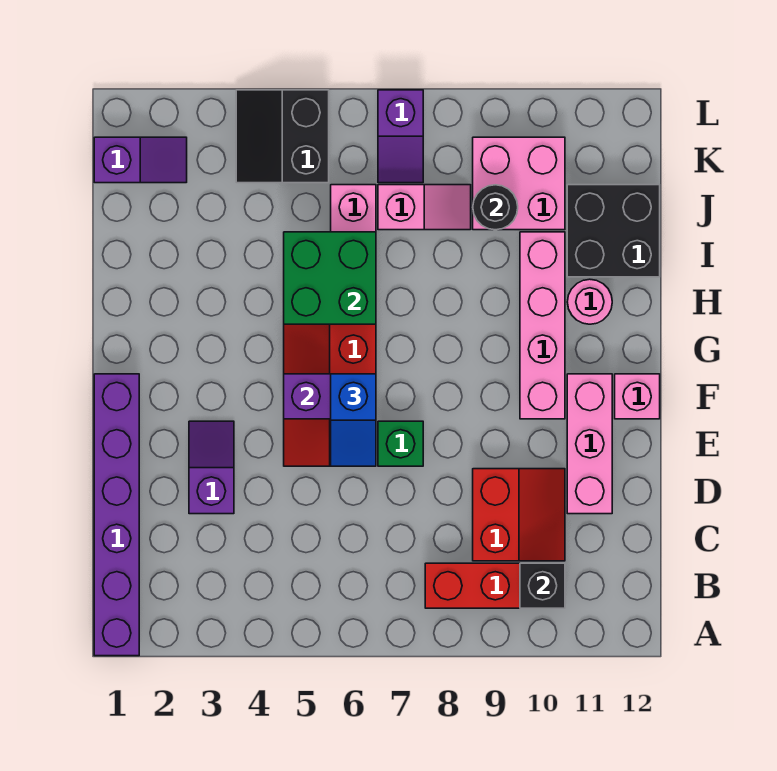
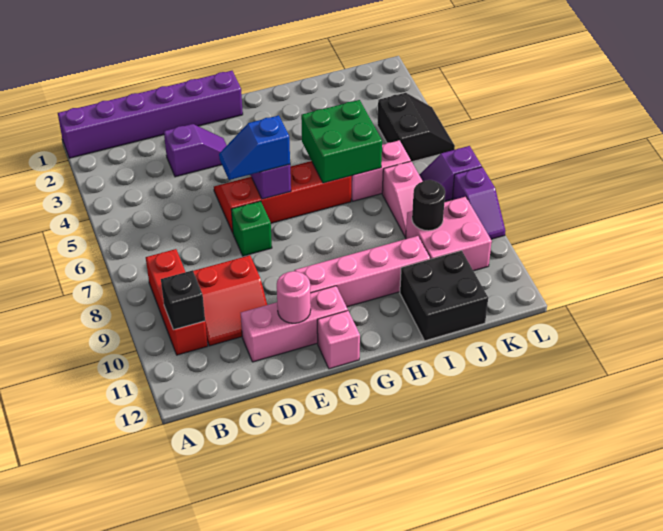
pink 1x1 round brick [567,279,612,324] -> pink 1x1 round brick moved to [277,271,311,323]
purple 1x2 slope [94,137,187,183] -> purple 1x2 slope moved to [452,167,505,239]
black 2x2 slope [236,90,329,183] -> black 2x2 slope turned to [377,93,455,162]

